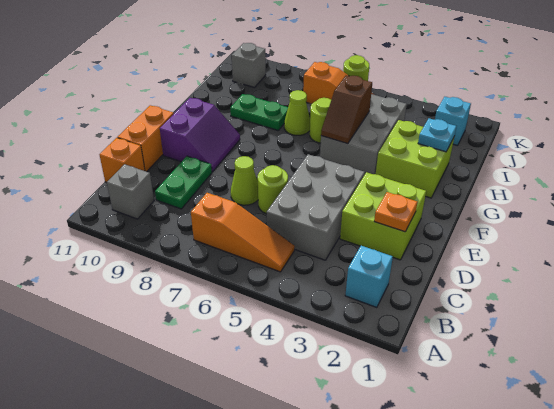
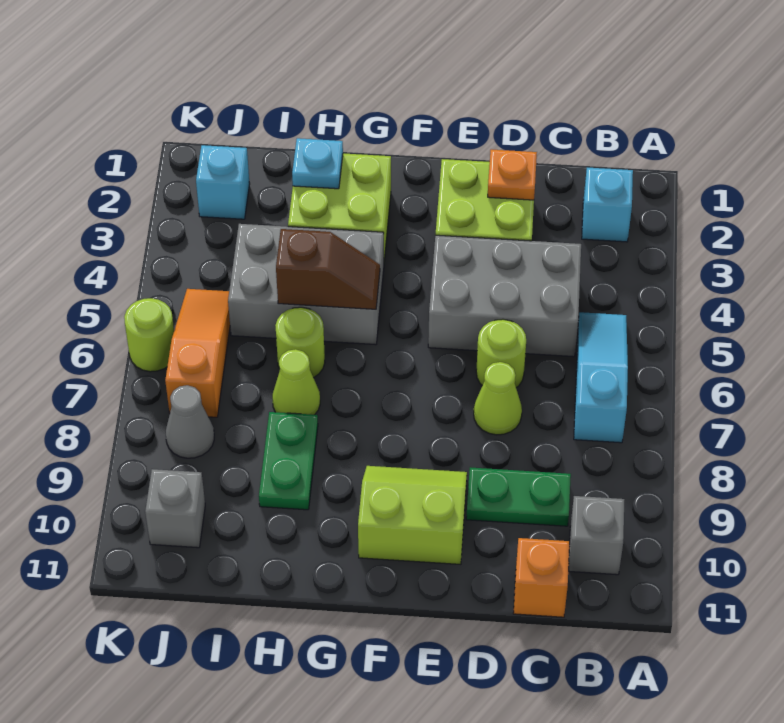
orange 1x3 slope [191,193,295,272] -> cyan 1x3 slope [574,312,628,443]
orange 1x2 brick [118,105,174,172] -> none
purple 2x2 slope [160,98,240,172] -> lime 2x2 slope [358,466,467,564]
none -> grey 1x1 cone [166,385,214,458]

